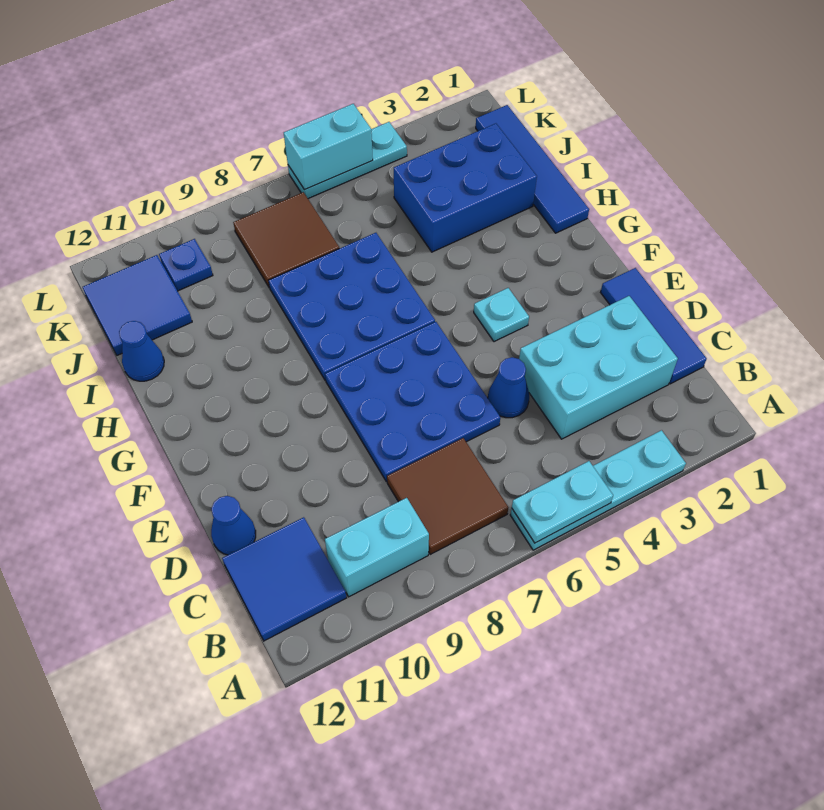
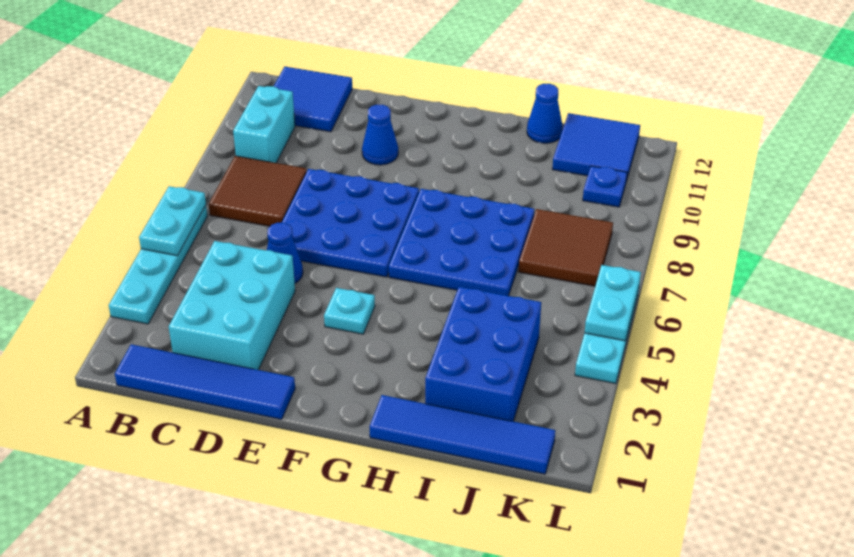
blue 1x3 tile [601,268,707,384] -> blue 1x4 tile [115,344,295,419]
blue 1x1 cone [211,496,256,555] -> blue 1x1 cone moved to [362,105,398,165]
cyan 1x2 brick [284,104,373,190] -> cyan 1x2 plate [585,265,641,341]

